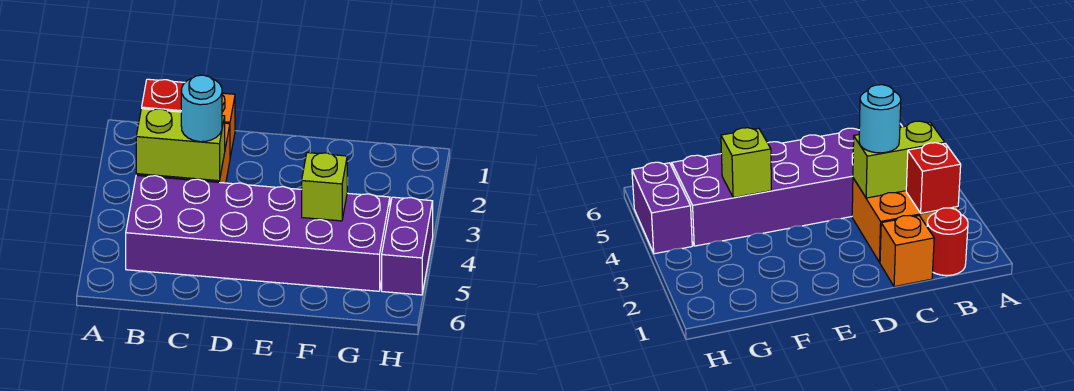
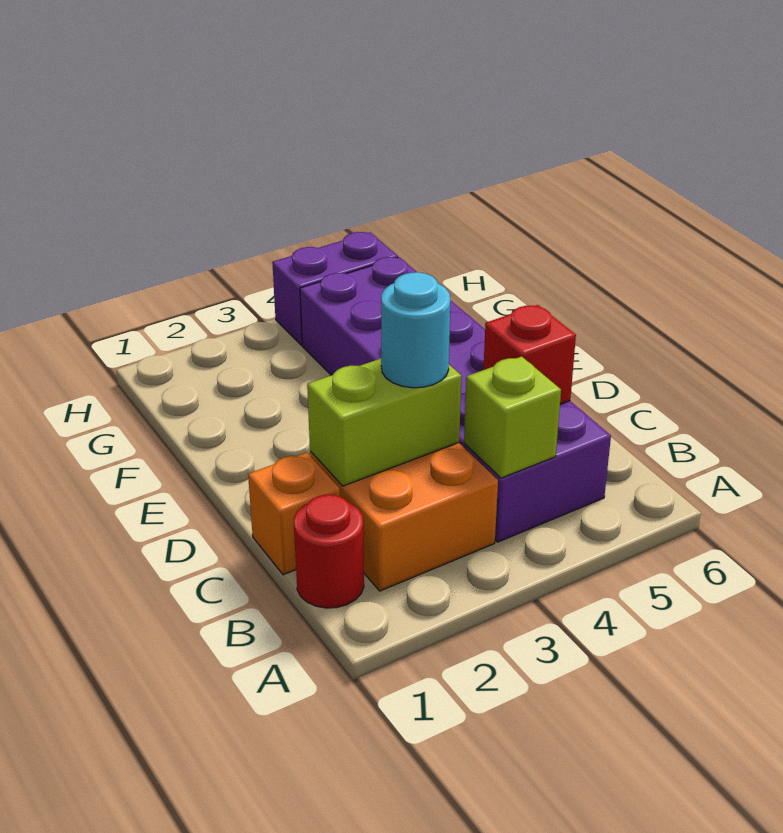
red 1x1 brick [142,79,185,112] -> red 1x1 brick moved to [483,305,576,404]
lime 1x2 brick [136,109,225,181] -> lime 1x2 brick turned to [307,359,462,486]
lime 1x1 brick [302,153,347,221] -> lime 1x1 brick moved to [464,356,561,478]

